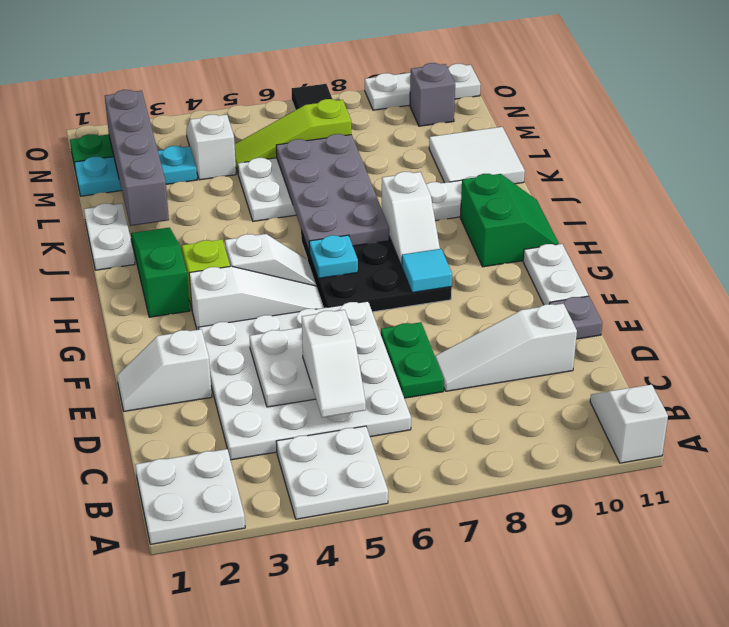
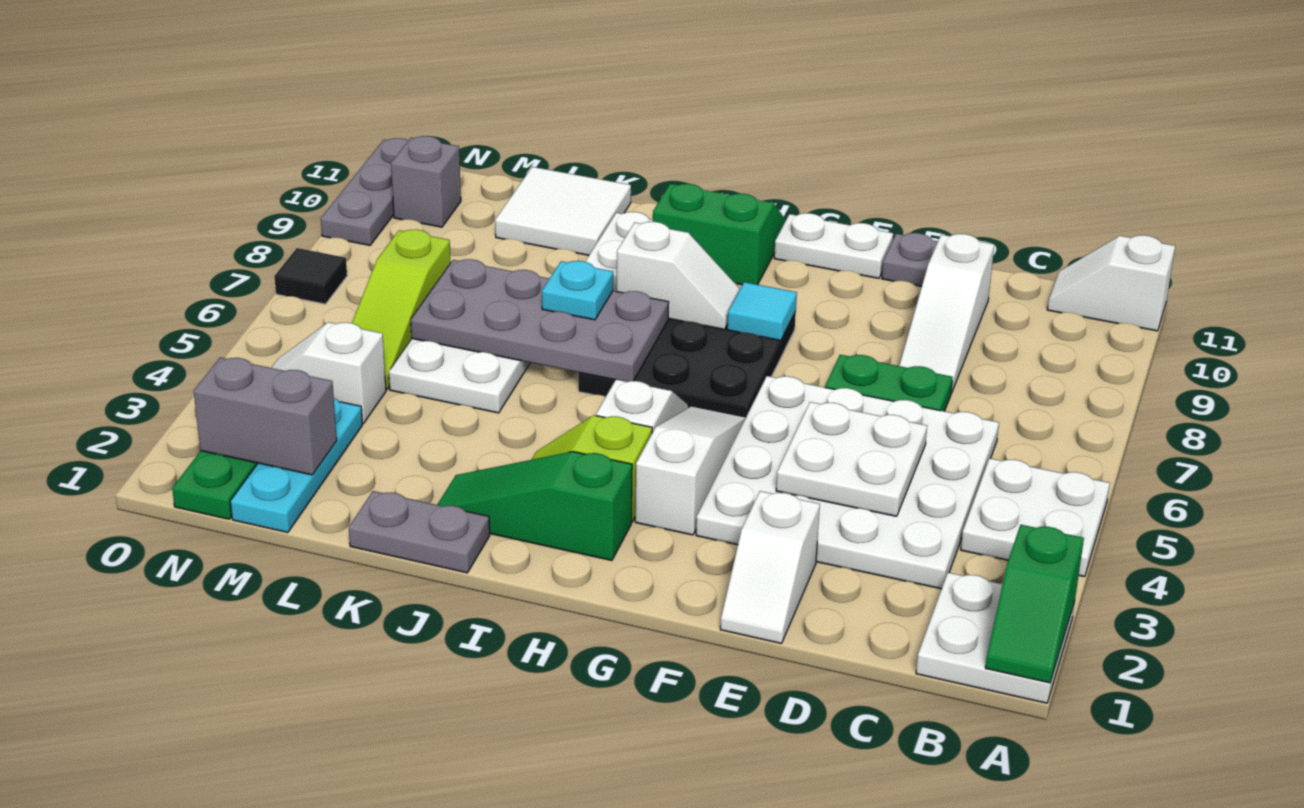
none -> green 1x2 slope [985,525,1084,683]
white 1x2 slope [302,310,366,417] -> none
cyan 1x1 plate [309,235,358,278] -> cyan 1x1 plate moved to [542,261,613,320]
white 1x2 plate [84,203,135,270] -> grey 1x2 plate [349,491,490,573]
grey 1x4 brick [105,90,169,226] -> grey 1x2 brick [194,357,337,475]
white 1x3 plate [365,64,481,110] -> grey 1x3 plate [321,138,408,245]

